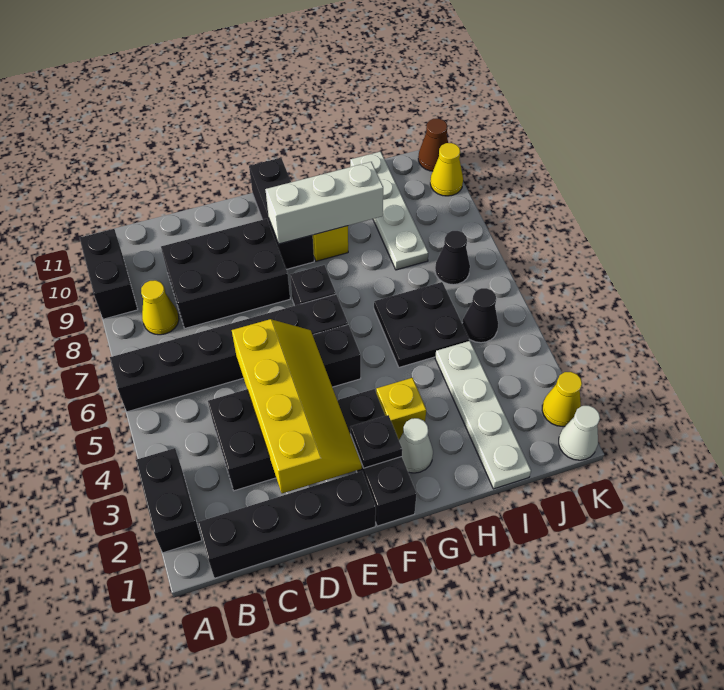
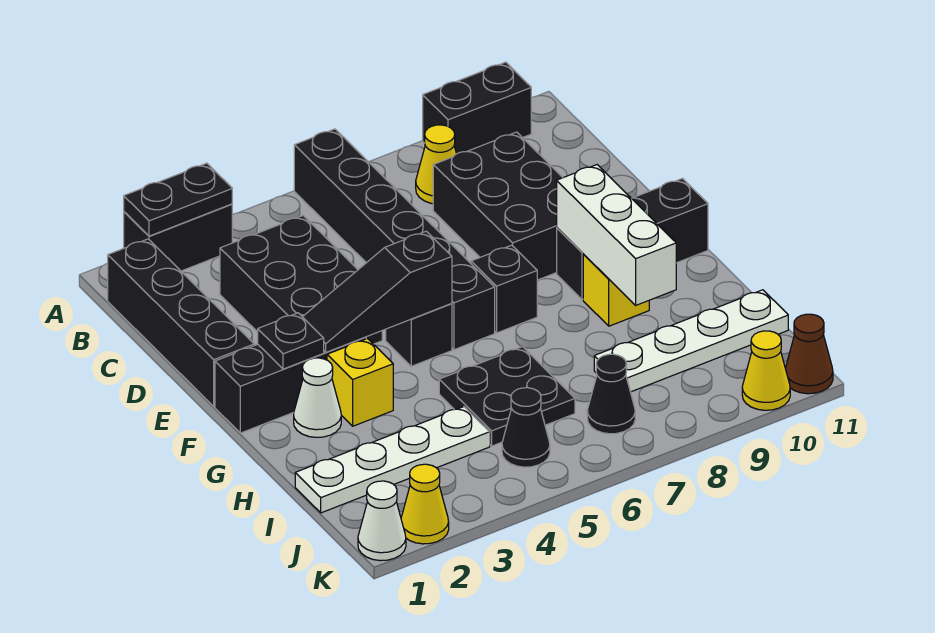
none -> black 1x2 plate [124,163,232,236]
yellow 2x4 slope [232,319,362,493] -> none
none -> black 1x3 slope [303,231,452,352]

